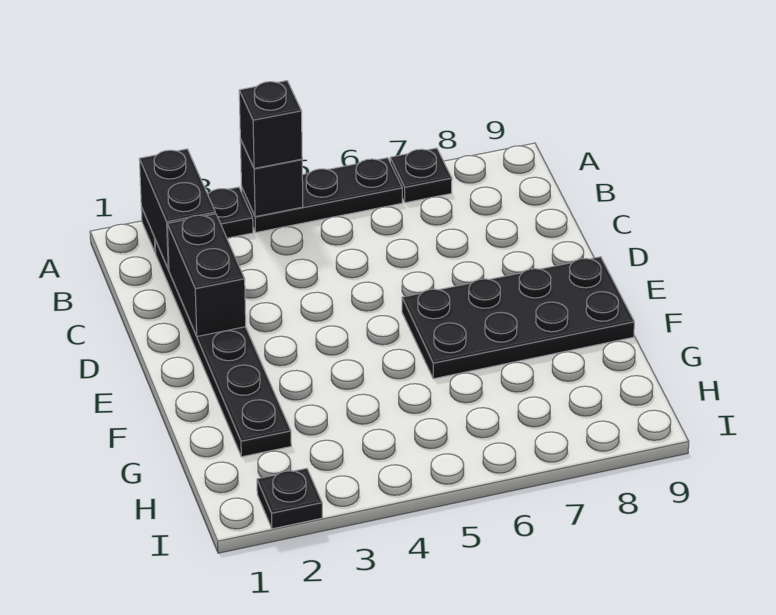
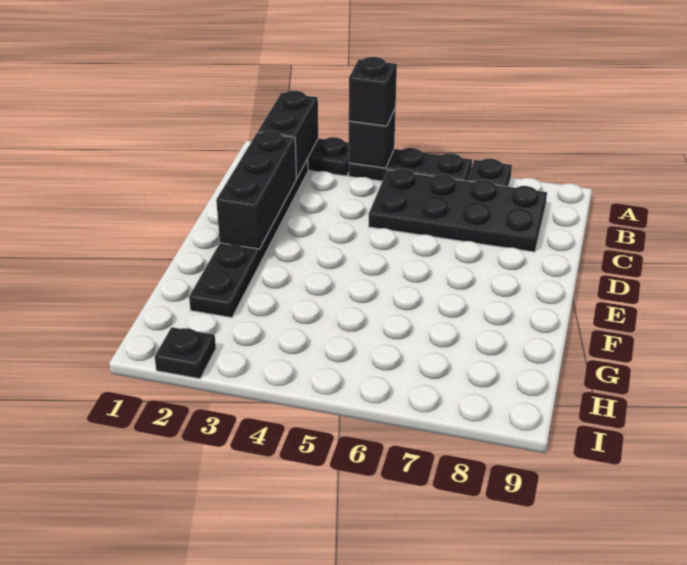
black 1x2 brick [167,214,246,336] -> black 1x3 brick [216,131,296,249]
black 2x4 plate [402,257,634,379] -> black 2x4 plate moved to [368,169,547,252]

